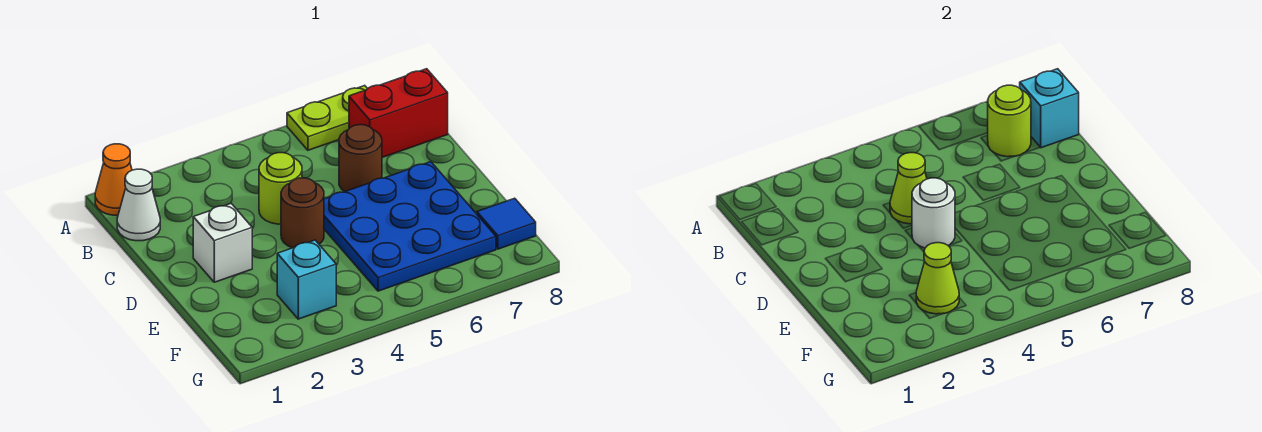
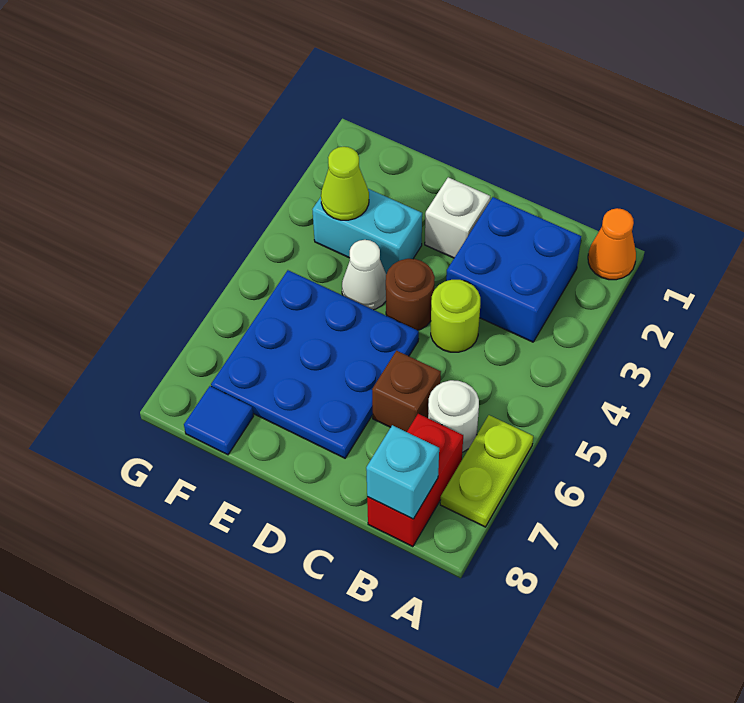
white 1x1 cone [117,169,160,241] -> white 1x1 cone moved to [342,240,386,310]
none -> blue 2x2 brick [446,197,581,342]
lime 1x1 round brick [988,85,1031,157] -> none
lime 1x1 cone [890,153,927,224] -> none
brown 1x1 round brick [339,125,382,192] -> brown 1x1 brick [372,351,441,432]
white 1x1 round brick [912,178,955,248] -> white 1x1 round brick moved to [428,380,479,452]
cyan 1x1 brick [277,240,336,319] -> cyan 1x2 brick [312,189,422,274]

